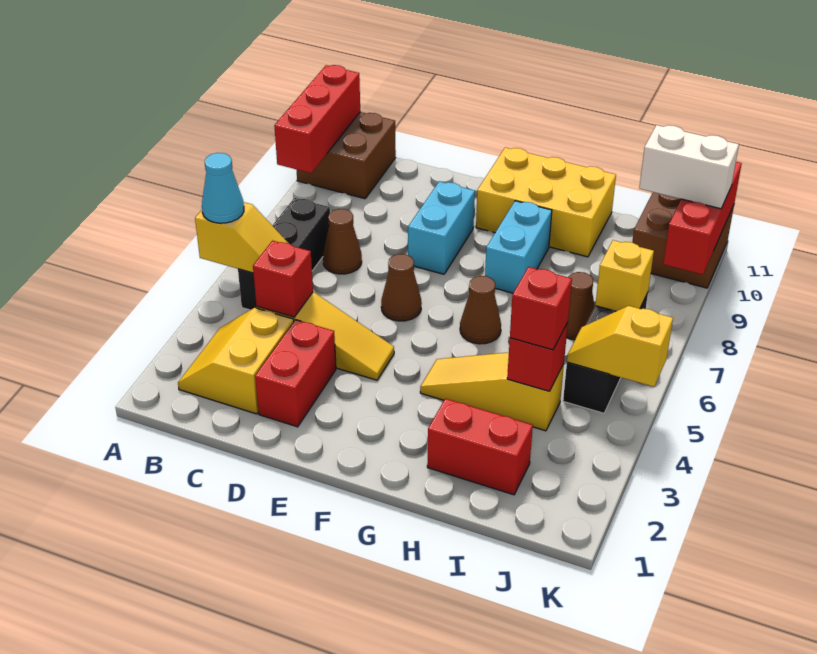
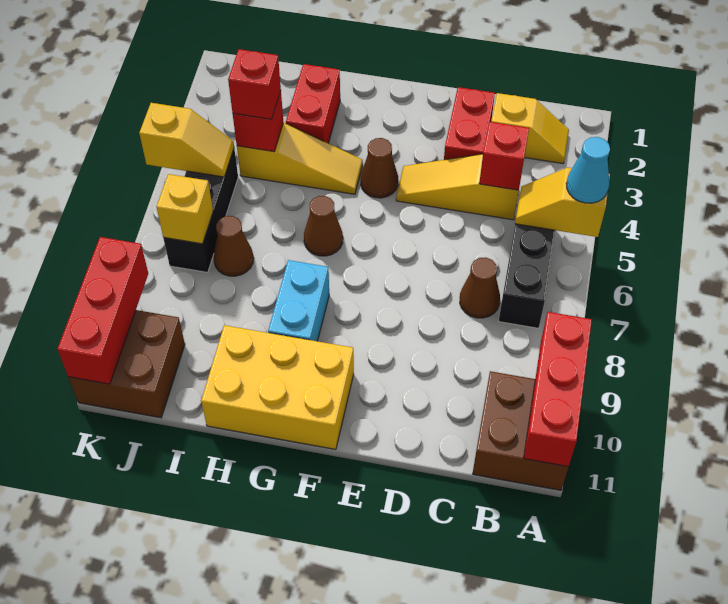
yellow 2x2 slope [178,308,294,414] -> yellow 1x2 slope [491,93,569,164]
brown 1x1 cone [381,254,422,321] -> brown 1x1 cone moved to [361,138,398,198]
cyan 1x2 brick [408,181,475,274] -> none
red 1x2 brick [427,399,533,495] -> red 1x2 brick turned to [286,64,340,143]
white 1x2 brick [639,125,739,209] -> none

